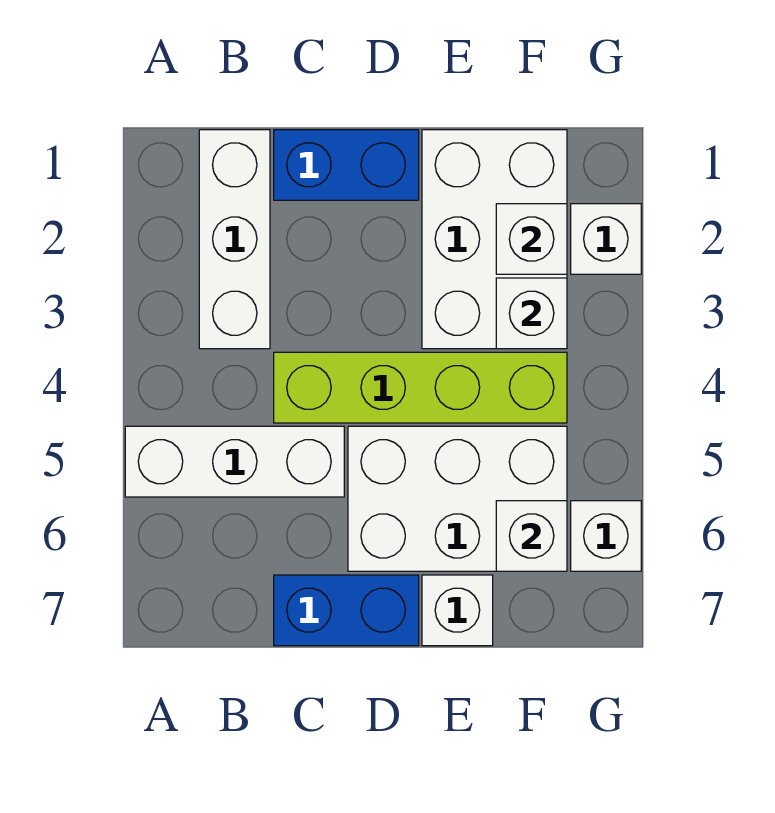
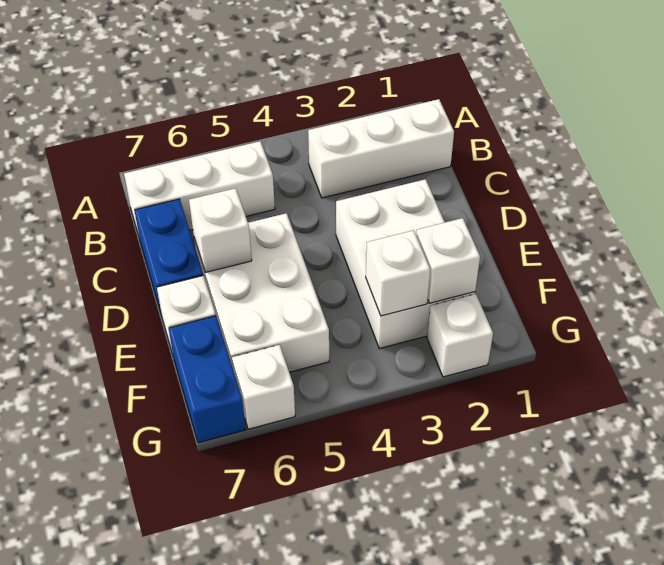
white 1x3 brick [125,426,344,497] -> white 1x3 brick turned to [124,141,275,239]
blue 1x2 brick [274,130,419,200] -> blue 1x2 brick moved to [169,316,246,443]
lime 1x4 brick [274,352,567,423] -> none
white 2x3 brick [422,130,567,349] -> white 2x3 brick turned to [336,179,475,349]
white 1x1 brick [496,501,567,571] -> white 1x1 brick moved to [189,188,252,273]

